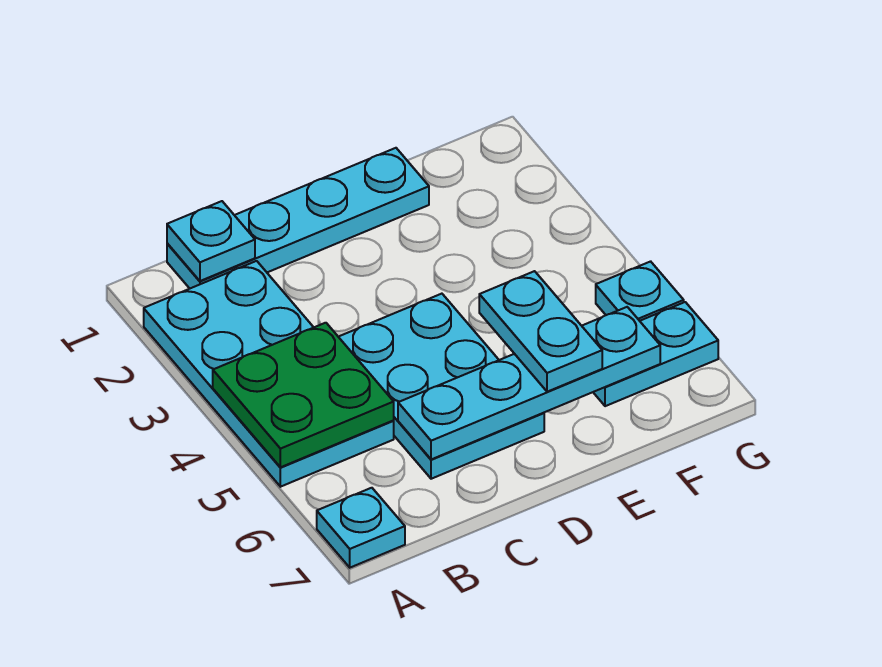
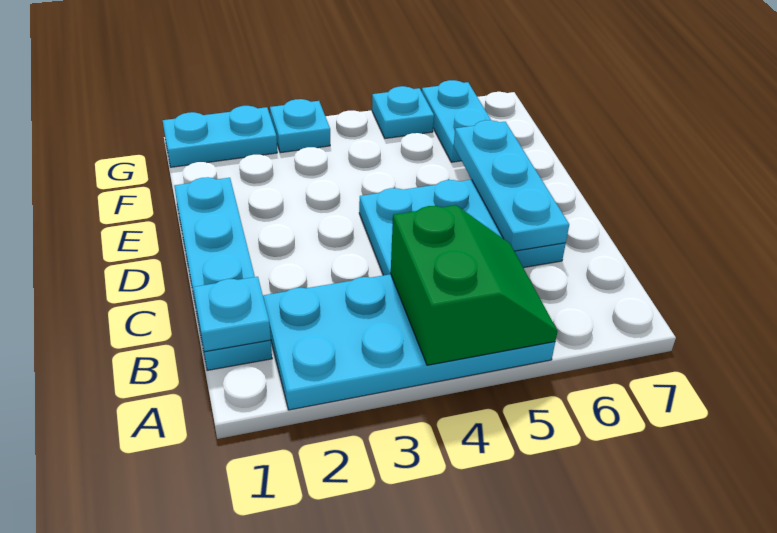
green 2x2 plate [213,323,394,467] -> green 2x2 slope [391,205,558,365]
cyan 1x1 plate [317,488,405,568] -> cyan 1x1 plate moved to [270,99,330,153]
cyan 1x4 plate [398,307,660,459] -> cyan 1x3 plate [454,120,569,251]
cyan 1x2 plate [479,271,602,392] -> cyan 1x2 plate moved to [163,106,277,167]

